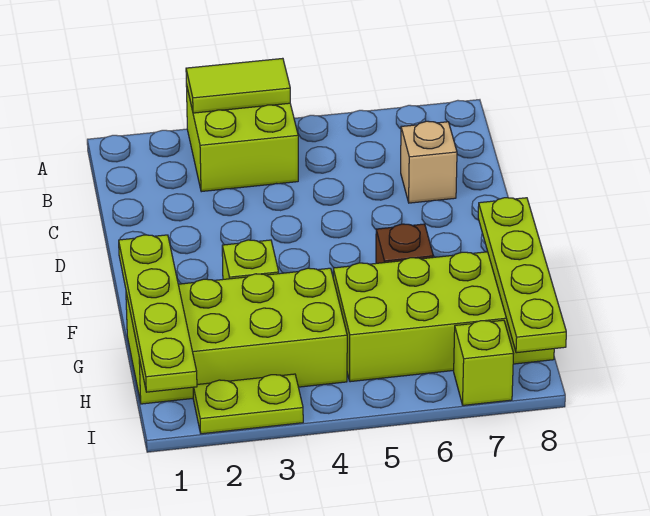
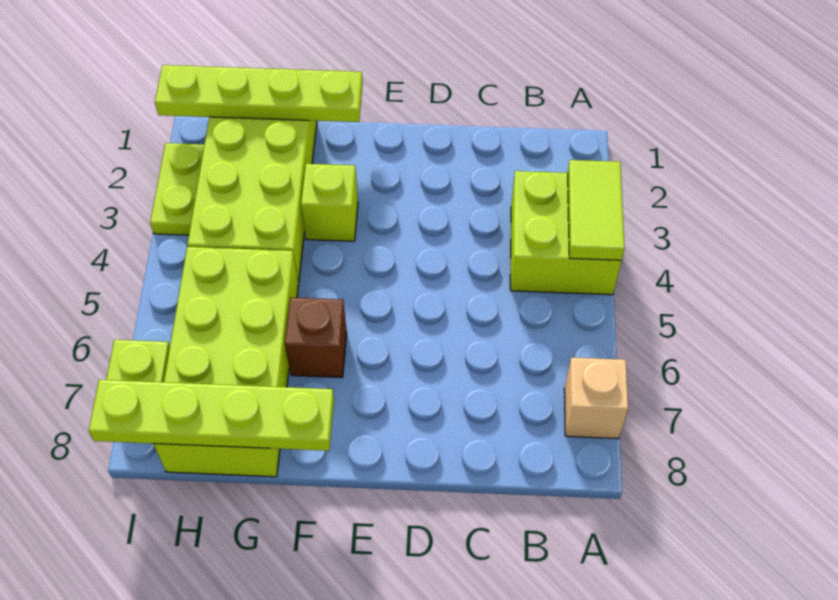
tan 1x1 brick [401,121,457,203] -> tan 1x1 brick moved to [564,358,628,439]

